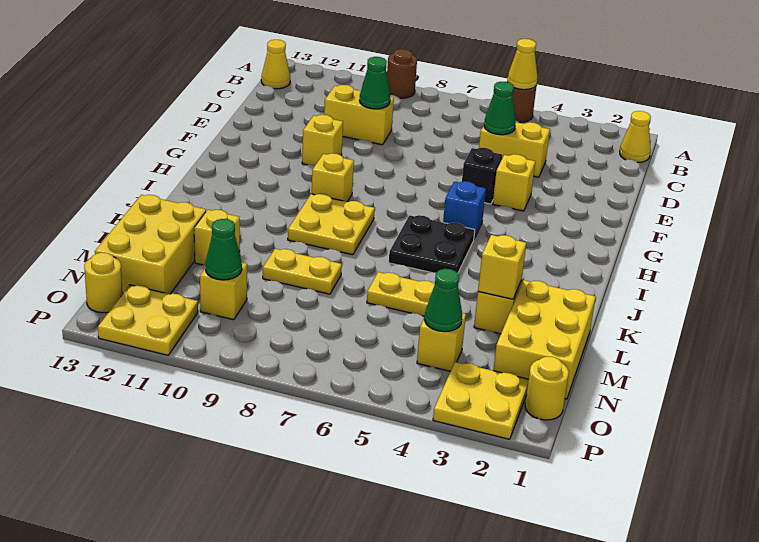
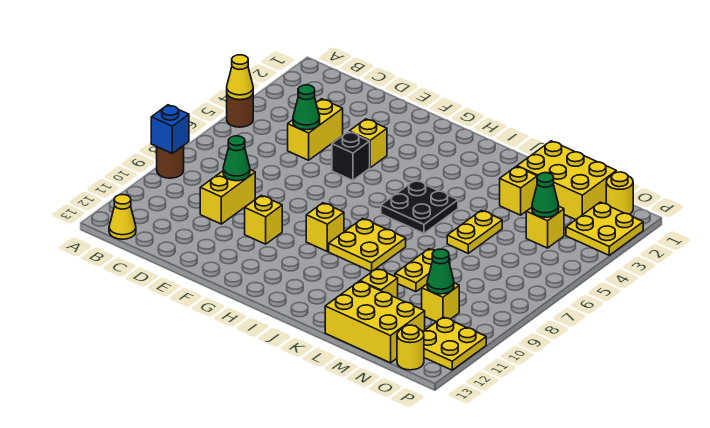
yellow 1x1 cone [620,111,651,163] -> none
blue 1x1 brick [443,181,486,238] -> blue 1x1 brick moved to [151,105,189,153]
yellow 1x1 brick [478,235,526,299] -> none

